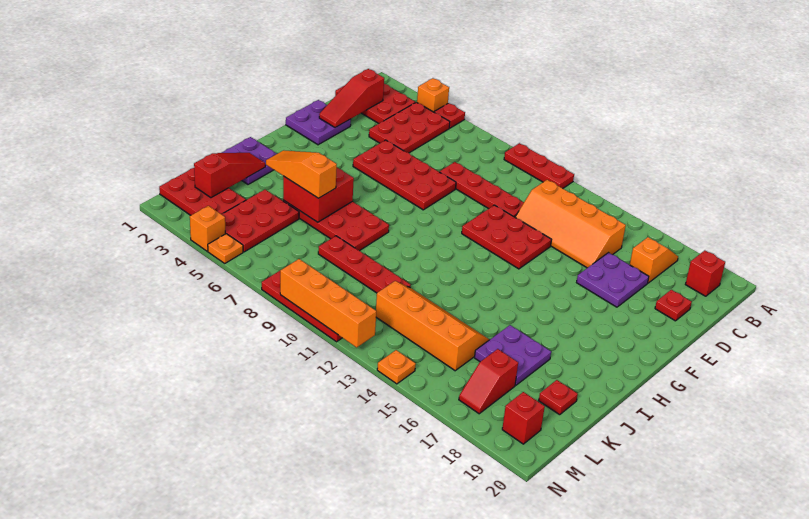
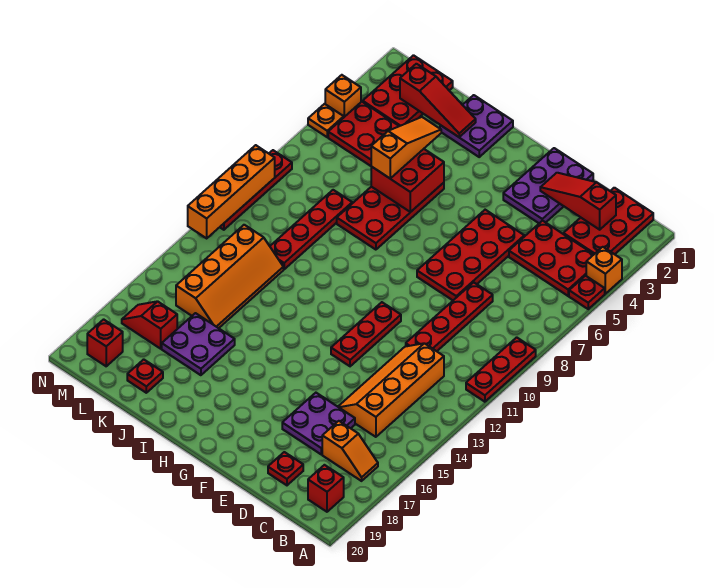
purple 2x2 plate [286,100,351,145] -> purple 2x3 plate [503,148,593,223]
red 2x3 plate [462,205,551,269] -> red 1x3 plate [331,302,401,366]
orange 1x1 plate [377,350,416,384] -> none

